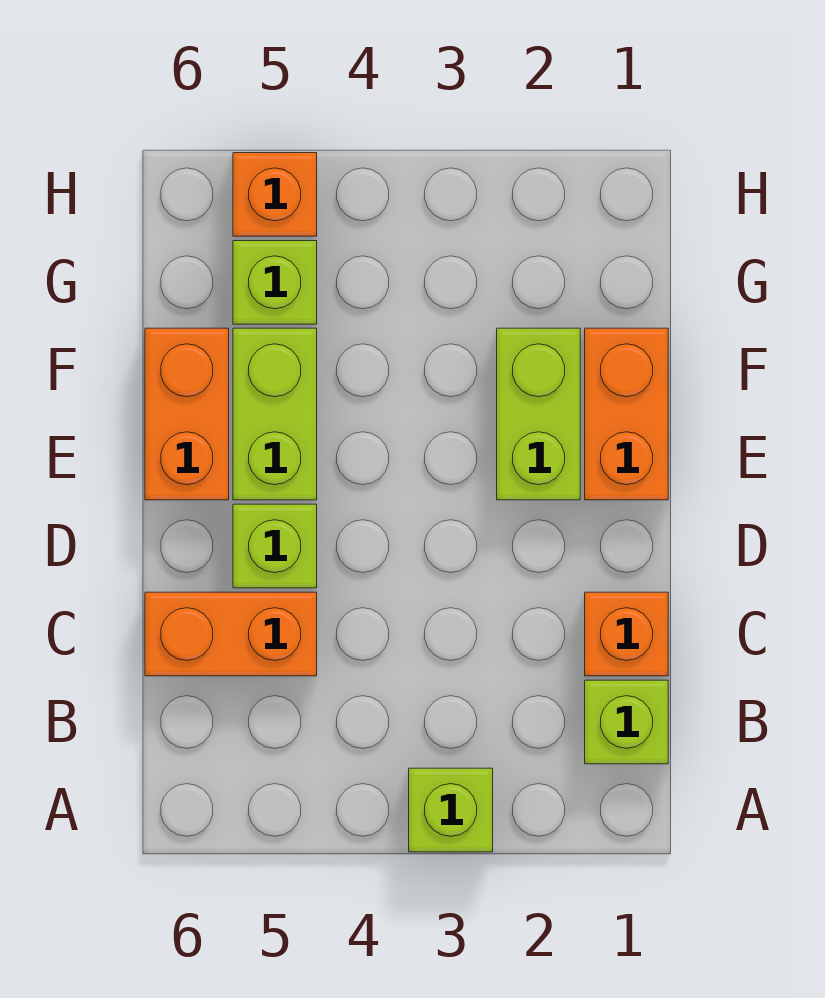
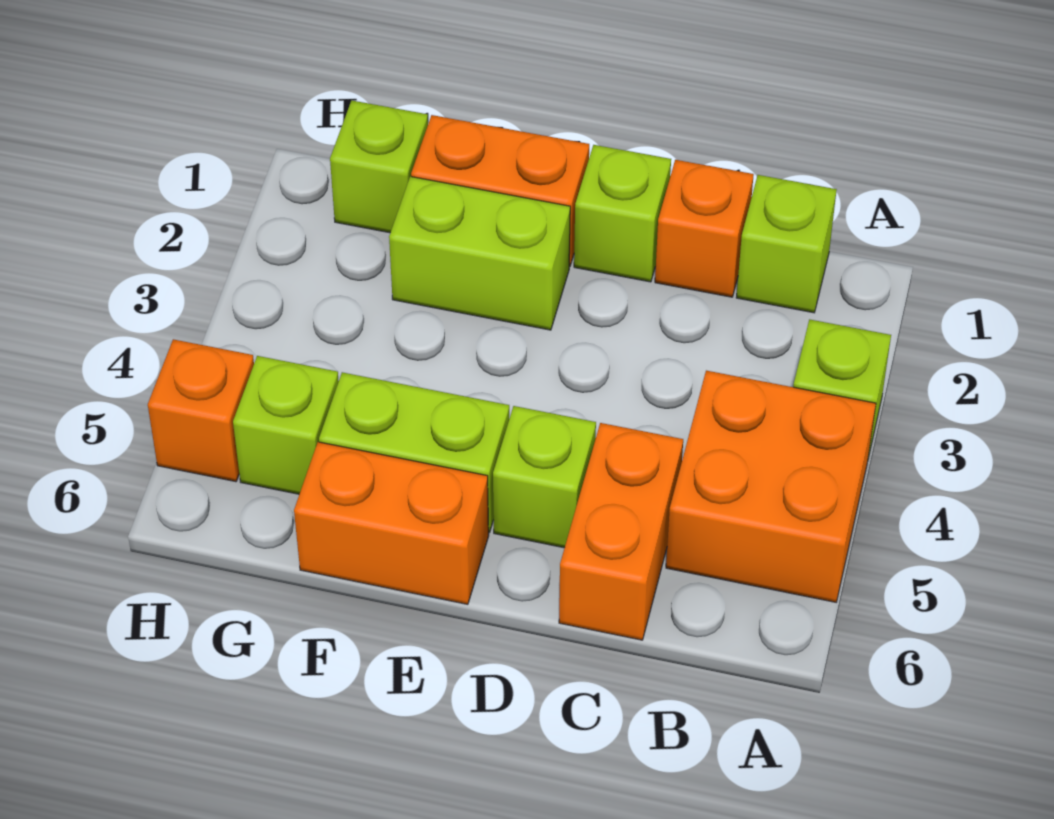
none -> orange 2x2 brick [666,371,876,602]
none -> lime 1x1 brick [574,145,671,282]
none -> lime 1x1 brick [330,101,428,233]

